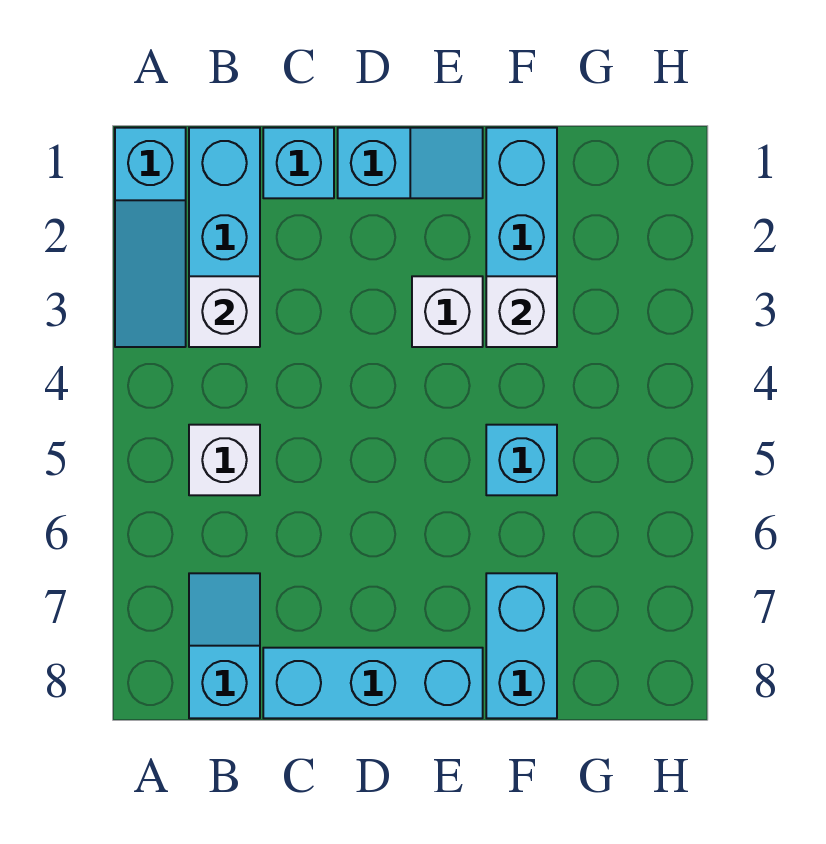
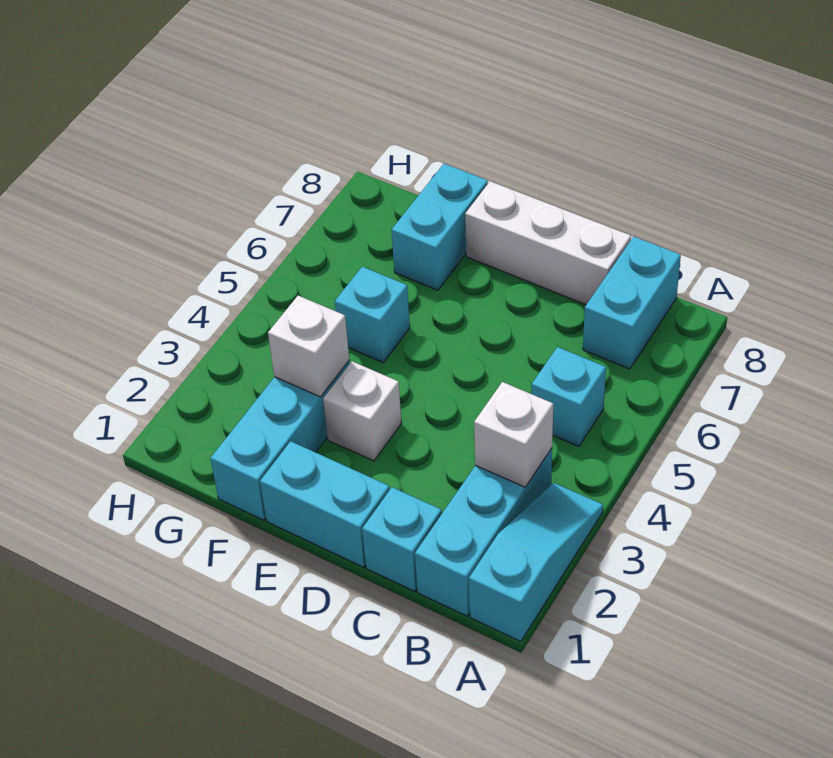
white 1x1 brick [189,425,260,495] -> cyan 1x1 brick [531,347,606,446]
cyan 1x2 slope [189,573,260,718] -> cyan 1x2 brick [583,237,681,369]
cyan 1x3 brick [263,648,483,718] -> white 1x3 brick [465,181,631,305]
cyan 1x2 slope [338,128,483,198] -> cyan 1x2 brick [260,441,390,567]

